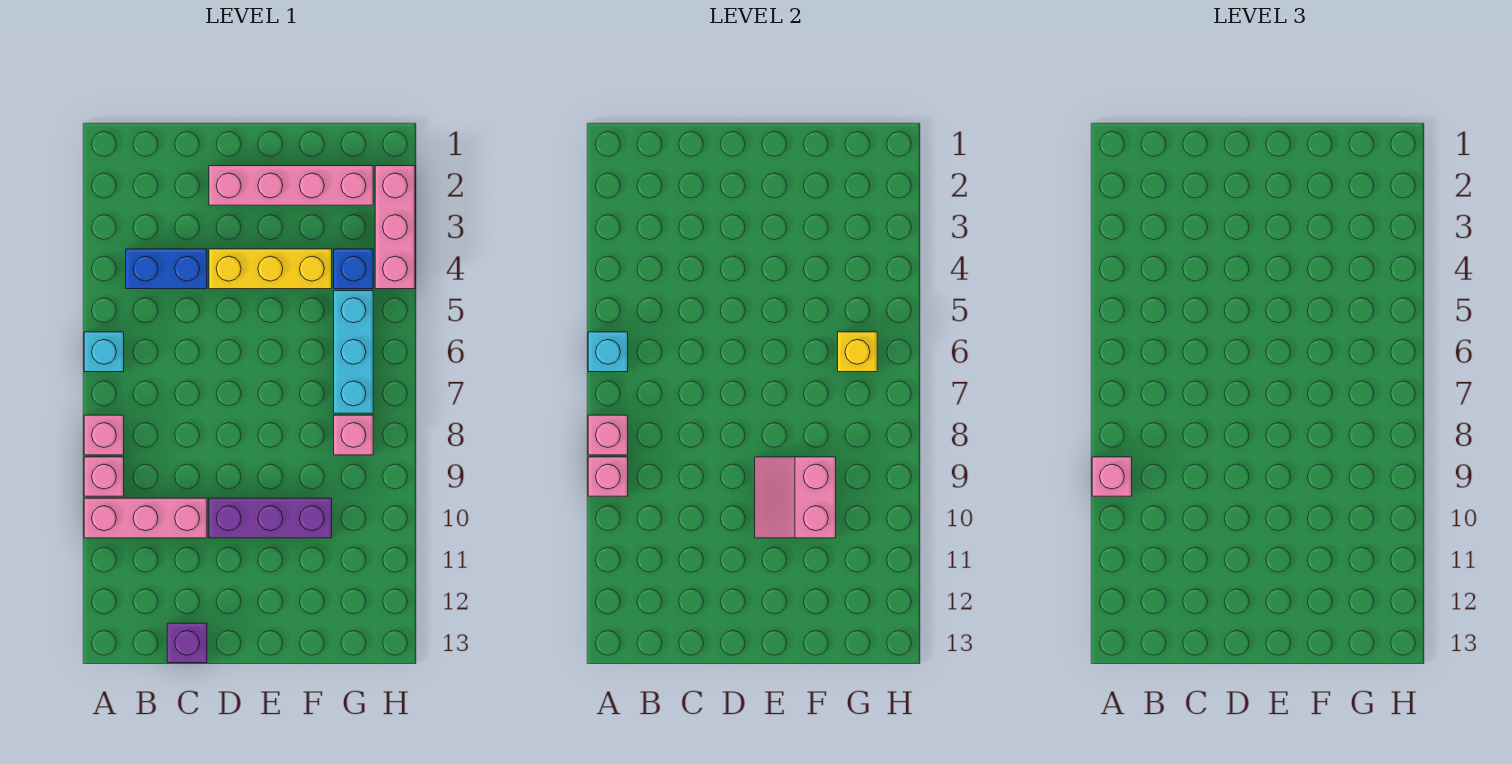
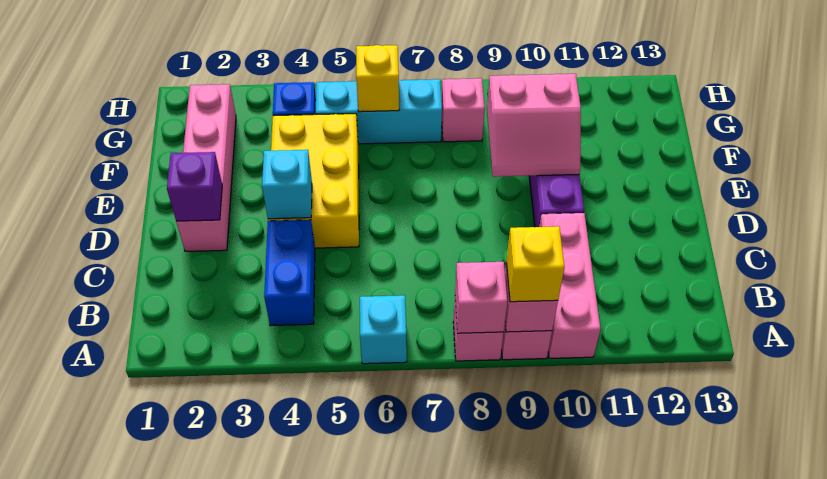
cyan 1x1 brick [588,332,628,372] -> cyan 1x1 brick moved to [262,150,312,219]
pink 1x1 brick [1092,457,1132,496] -> yellow 1x1 brick [506,226,564,302]
purple 1x1 brick [167,623,207,663] -> purple 1x1 brick moved to [167,152,222,221]
yellow 1x3 brick [209,249,332,289] -> yellow 2x3 brick [268,114,359,248]
pink 1x3 brick [375,166,415,289] -> none

